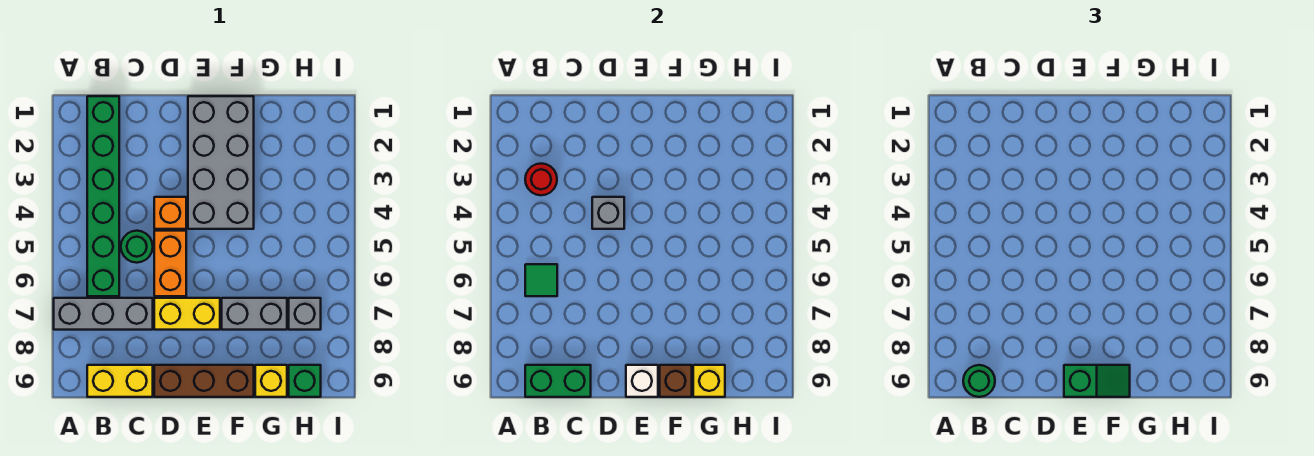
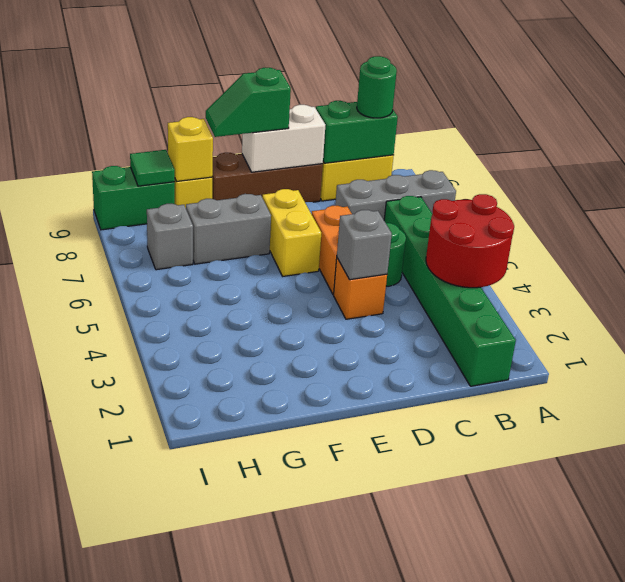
red 1x1 round brick [525,164,557,195] -> red 2x2 round brick [426,194,514,288]
green 1x1 tile [525,264,557,296] -> green 1x1 tile moved to [130,150,175,186]
yellow 1x2 brick [154,298,220,330] -> yellow 1x2 brick turned to [262,189,321,276]
grey 2x4 brick [188,96,254,229] -> none
white 1x1 brick [626,365,658,397] -> white 1x2 brick [242,105,325,172]
brown 1x1 brick [660,365,692,397] -> none
green 1x1 brick [289,365,321,397] -> green 1x2 brick [92,166,175,230]

